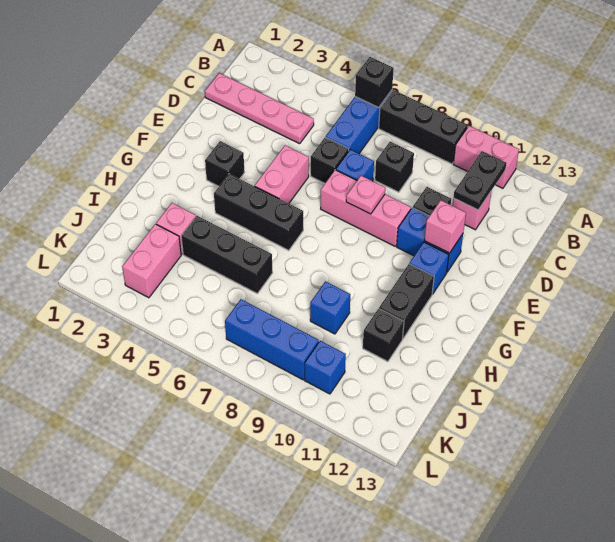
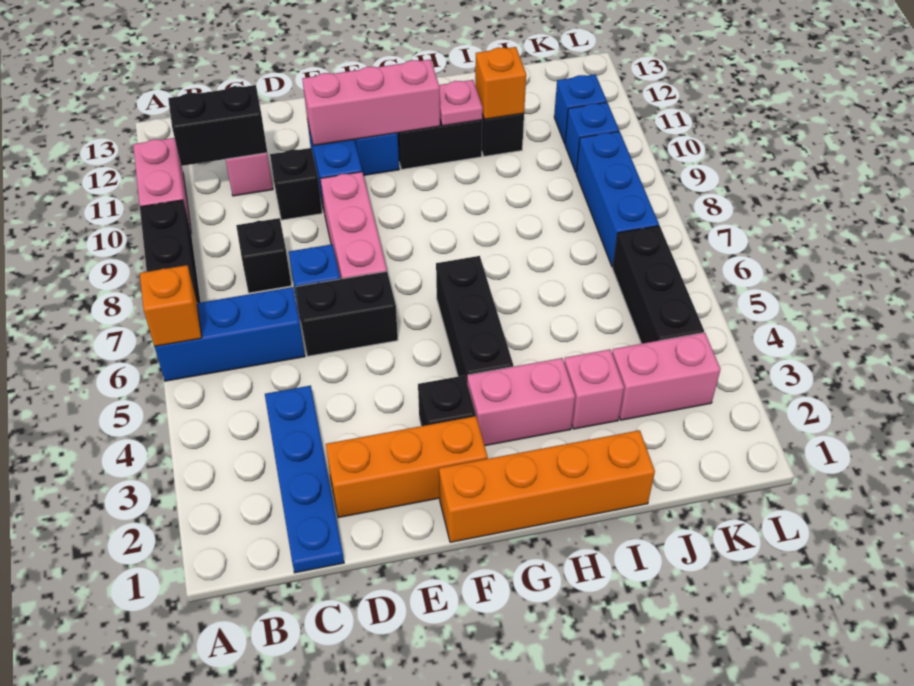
black 1x1 brick [355,57,394,107] -> orange 1x1 brick [140,265,202,346]
black 1x2 plate [453,151,507,210] -> black 1x2 brick [168,85,267,166]
pink 1x4 plate [205,73,314,144] -> blue 1x4 plate [265,386,344,573]
none -> orange 1x3 brick [326,416,488,518]
black 1x1 brick [311,137,349,183] -> black 1x2 brick [295,271,398,356]
pink 1x2 brick [255,145,309,203] -> pink 1x2 brick moved to [467,358,575,446]
pink 1x1 plate [346,176,385,214] -> pink 1x1 plate moved to [439,80,483,126]
pink 1x1 brick [424,200,466,253] -> pink 1x3 brick [302,59,440,146]
none -> orange 1x4 brick [439,430,655,542]
black 1x3 brick [181,216,273,293] -> black 1x3 brick moved to [613,226,704,344]
blue 1x1 brick [310,281,350,334] -> blue 1x1 brick moved to [554,74,607,144]
none -> orange 1x1 brick [475,47,526,119]

